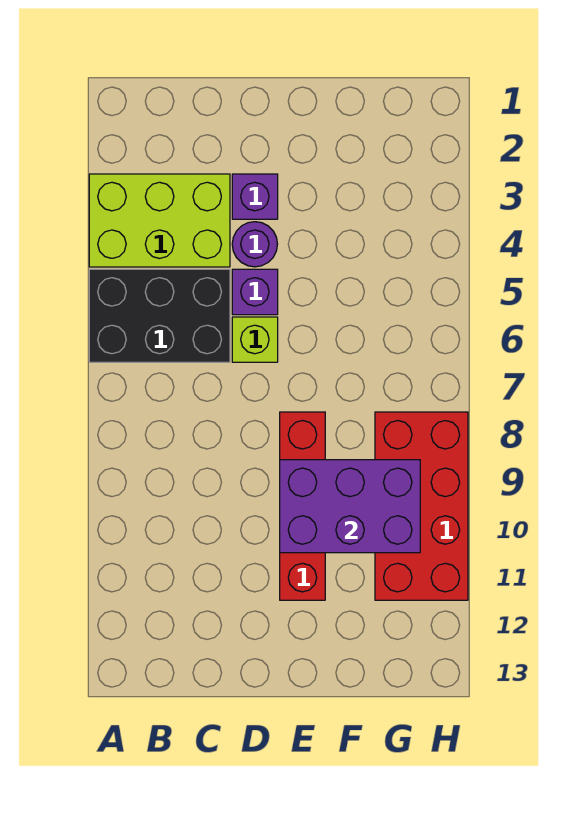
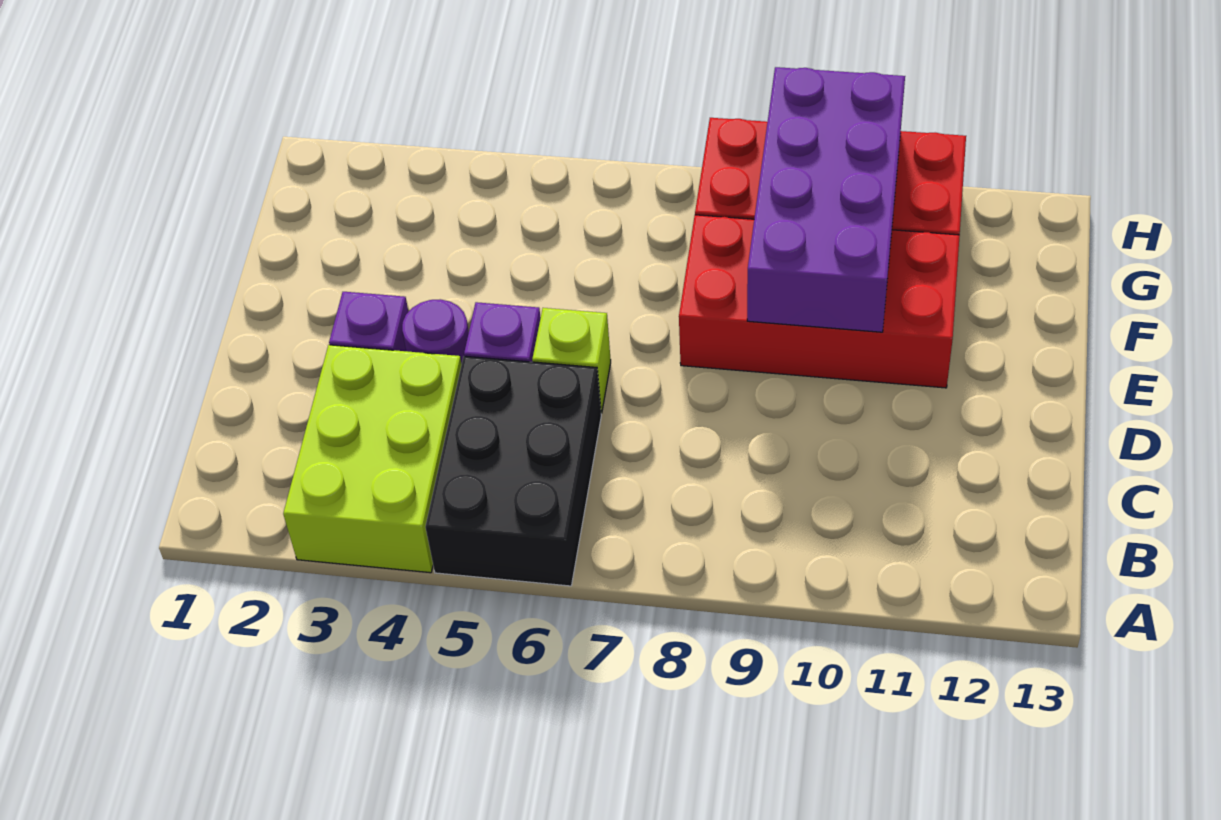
red 1x4 brick [280,412,325,600] -> red 2x4 brick [679,215,960,388]
purple 2x3 brick [280,460,420,553] -> purple 2x4 brick [747,67,905,332]

